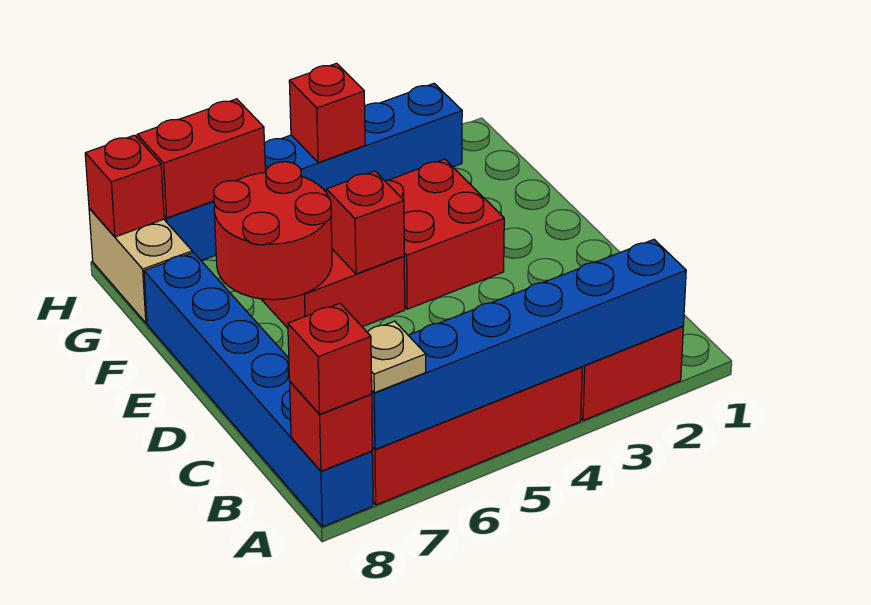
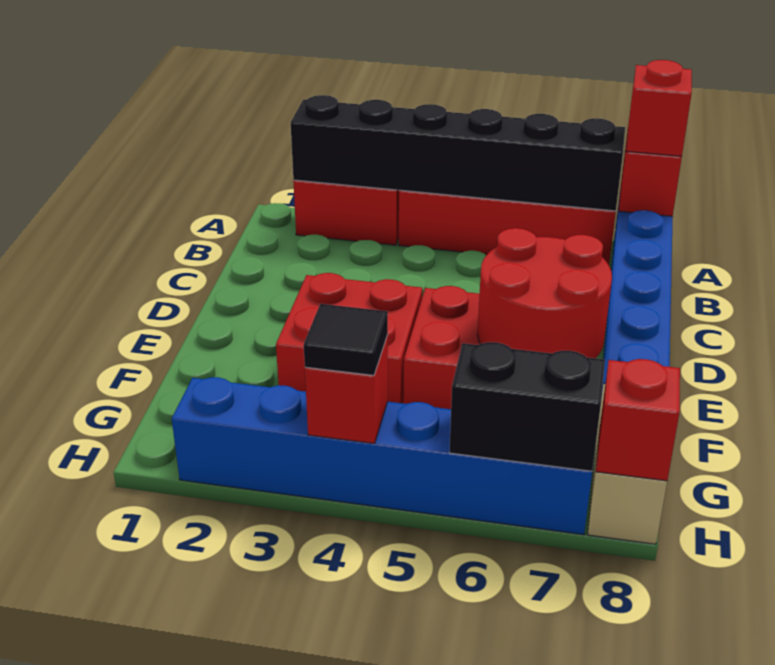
blue 1x6 brick [371,240,686,449] -> black 1x6 brick [291,95,625,211]
tan 1x1 plate [367,321,426,393] -> none
red 1x1 brick [326,171,404,274] -> none
none -> black 1x1 tile [304,304,388,375]
red 1x2 brick [137,99,265,218] -> black 1x2 brick [449,342,605,471]

